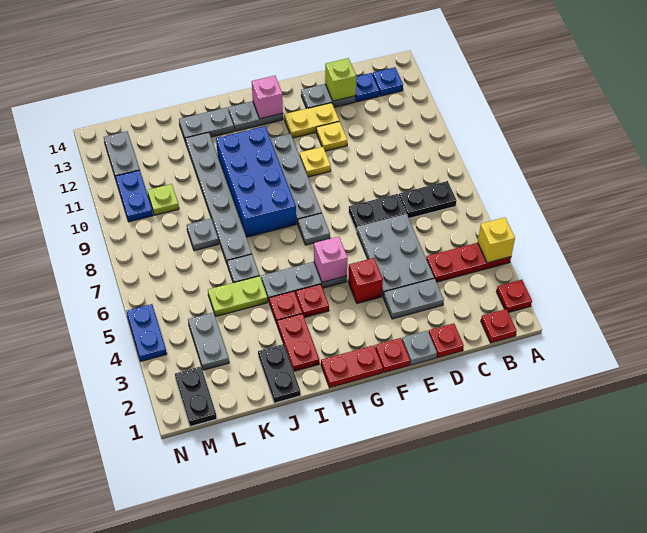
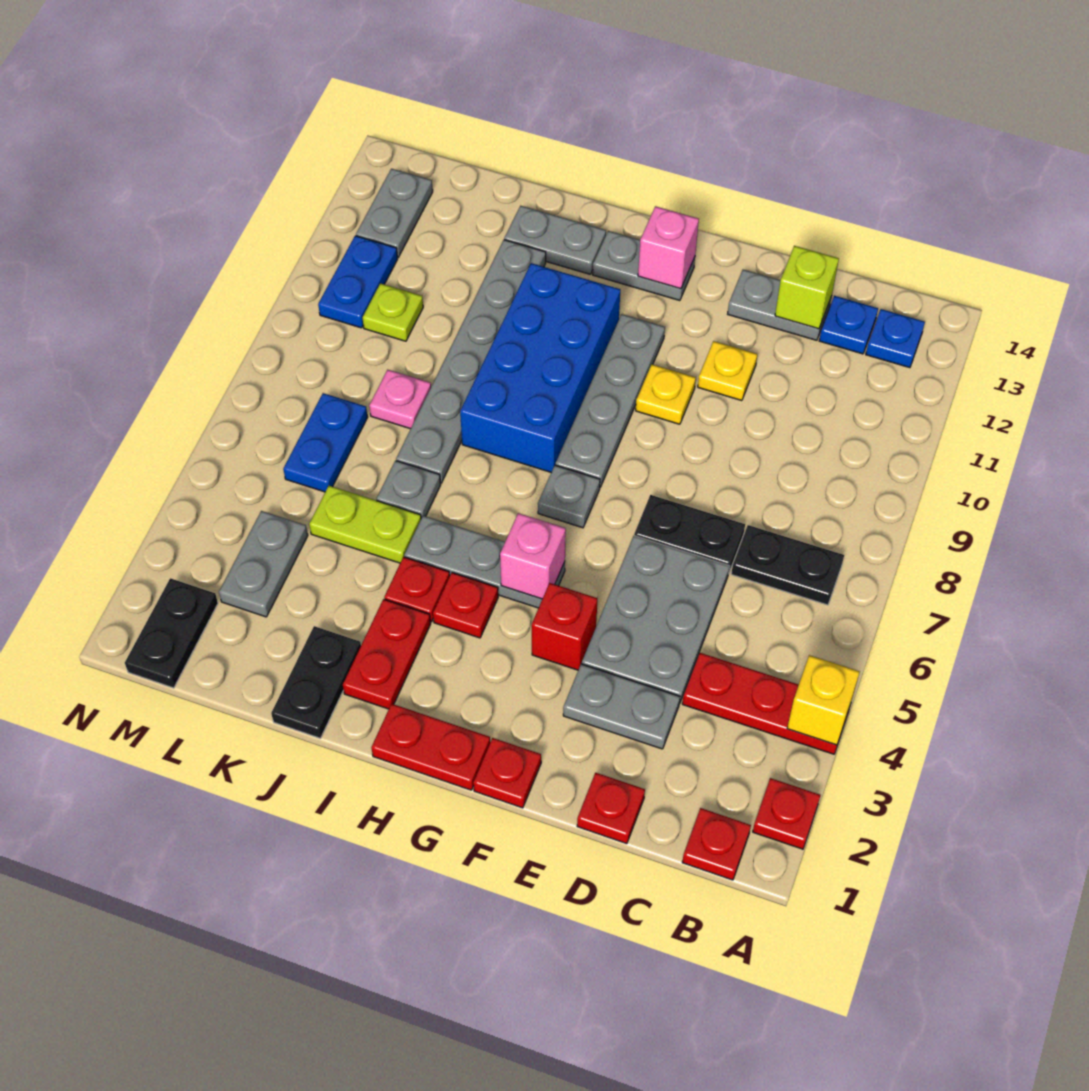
grey 1x1 plate [402,331,437,365] -> none
yellow 1x2 plate [284,103,339,138] -> none
grey 1x1 plate [187,219,219,251] -> pink 1x1 plate [369,370,431,429]
blue 1x2 plate [126,304,167,361] -> blue 1x2 plate moved to [283,393,368,492]

